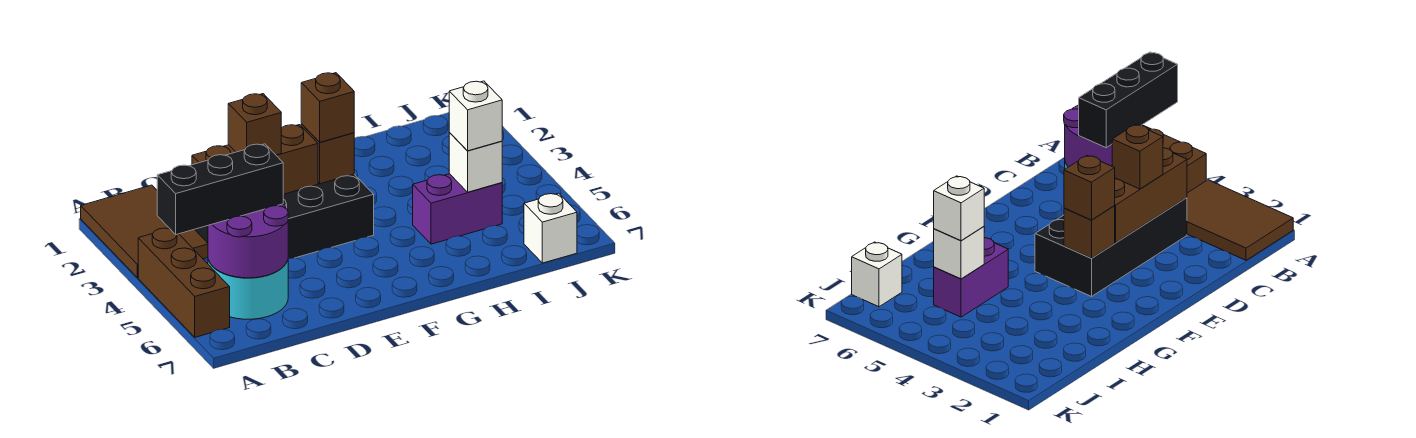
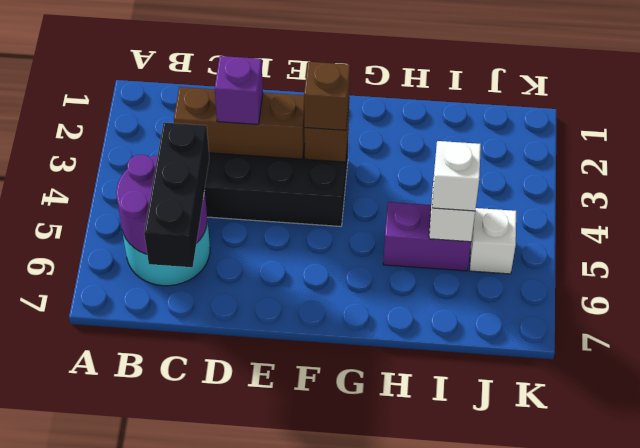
brown 2x3 tile [81,185,208,278] -> none
brown 1x3 brick [138,228,230,337] -> none
black 1x3 brick [157,144,283,235] -> black 1x3 brick turned to [144,123,209,267]
brown 1x1 brick [228,94,281,155] -> purple 1x1 brick [215,56,263,124]
white 1x1 brick [524,193,577,263] -> white 1x1 brick moved to [470,208,516,274]

